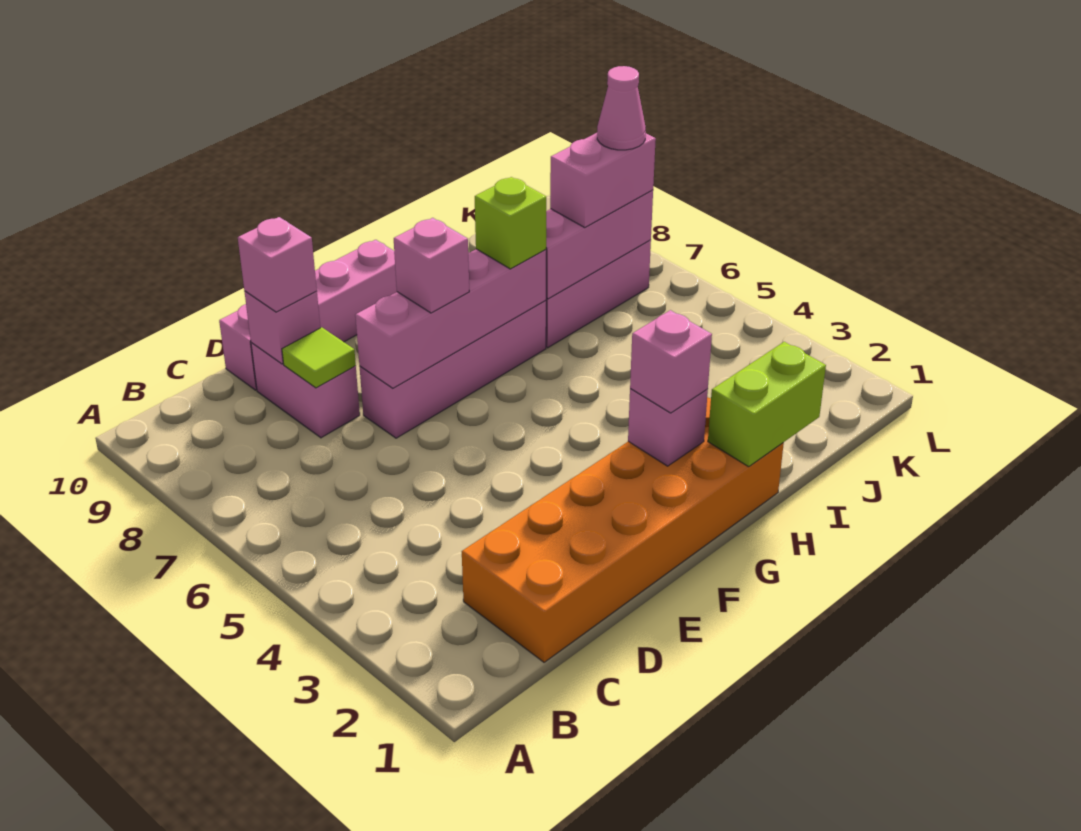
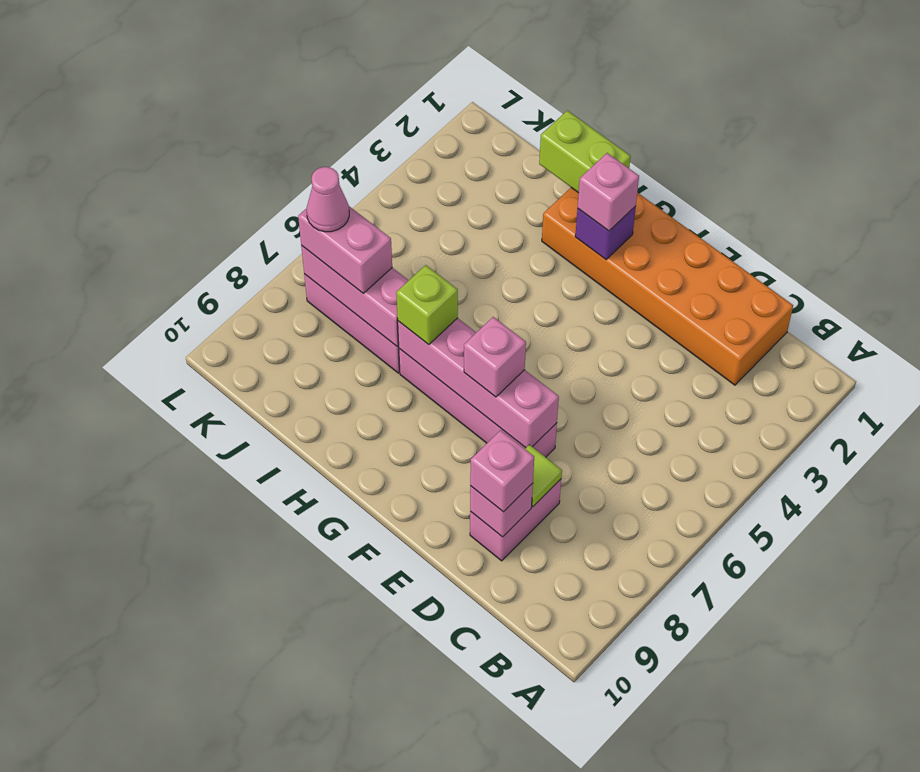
pink 1x4 brick [219,240,397,390] -> none
pink 1x1 brick [628,389,708,466] -> purple 1x1 brick [575,206,636,259]

